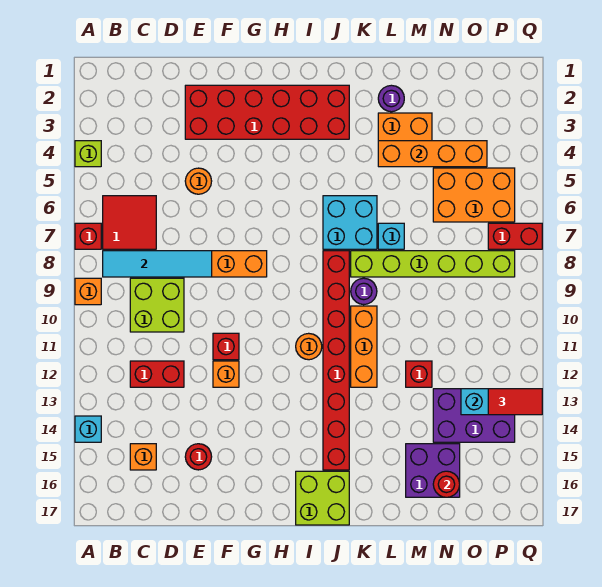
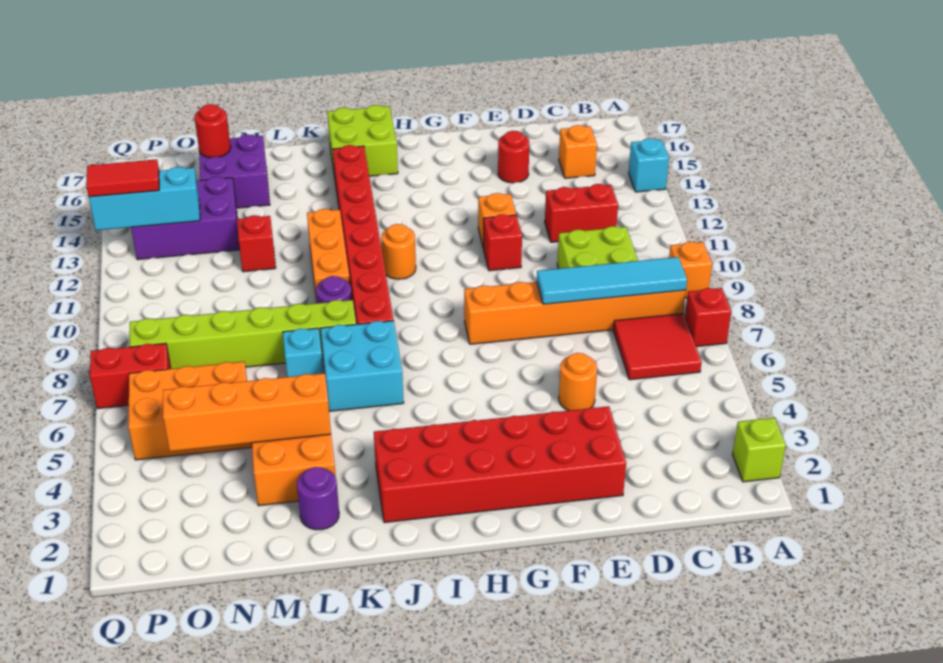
lime 1x1 brick [75,141,101,167] -> lime 1x1 brick moved to [733,418,786,482]

